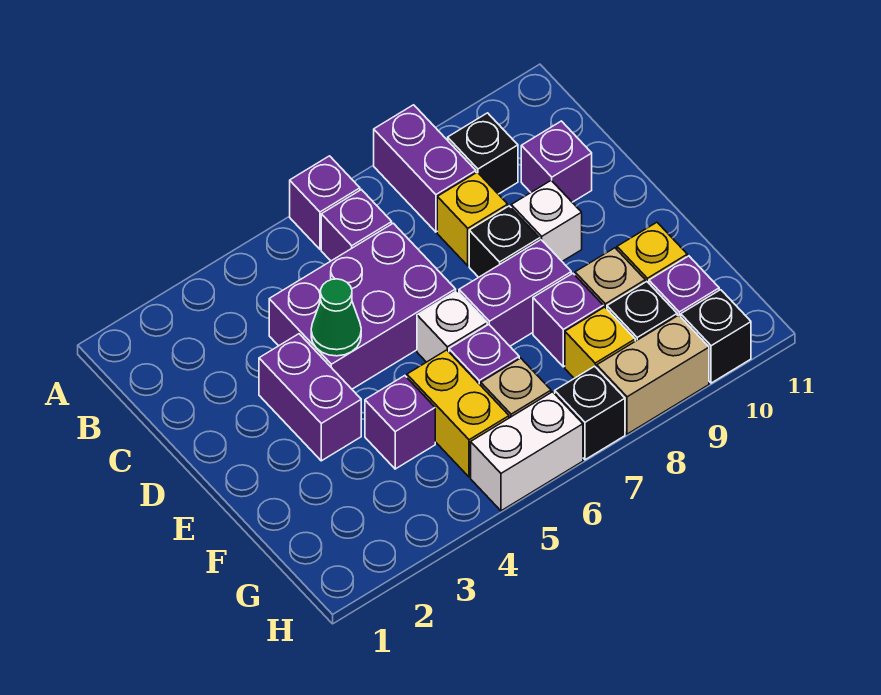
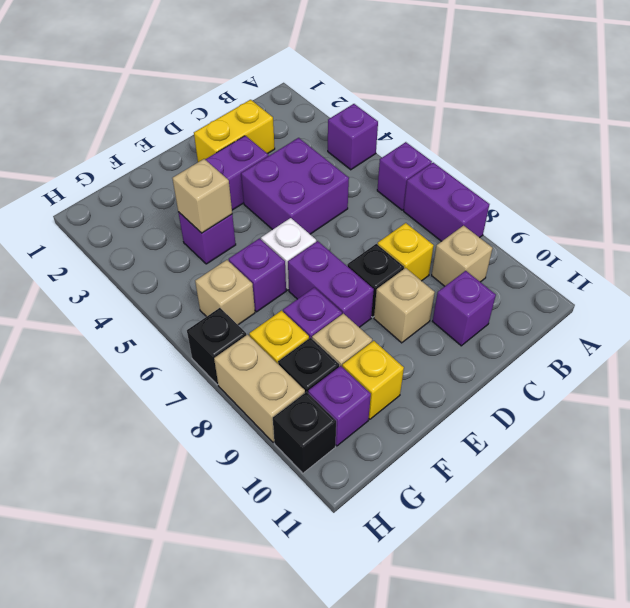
purple 1x2 brick [374,105,476,232] -> purple 1x2 brick turned to [404,163,489,241]
purple 1x1 brick [321,190,392,261] -> purple 1x1 brick moved to [328,104,378,170]
black 1x1 brick [448,113,518,194] -> tan 1x1 brick [432,226,493,286]
purple 2x3 brick [269,223,456,389] -> purple 2x2 brick [241,138,349,234]
green 1x1 cone [311,279,361,356] -> none
white 1x1 brick [511,180,582,261] -> tan 1x1 brick [374,268,435,343]
none -> tan 1x1 brick [172,159,232,233]
yellow 1x2 brick [407,350,509,477] -> yellow 1x2 brick moved to [194,100,275,162]
white 1x2 brick [471,392,583,511] -> none

